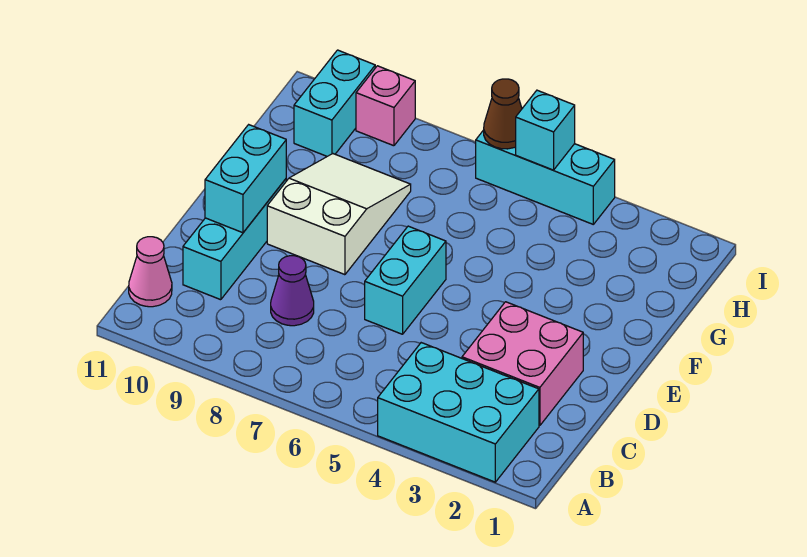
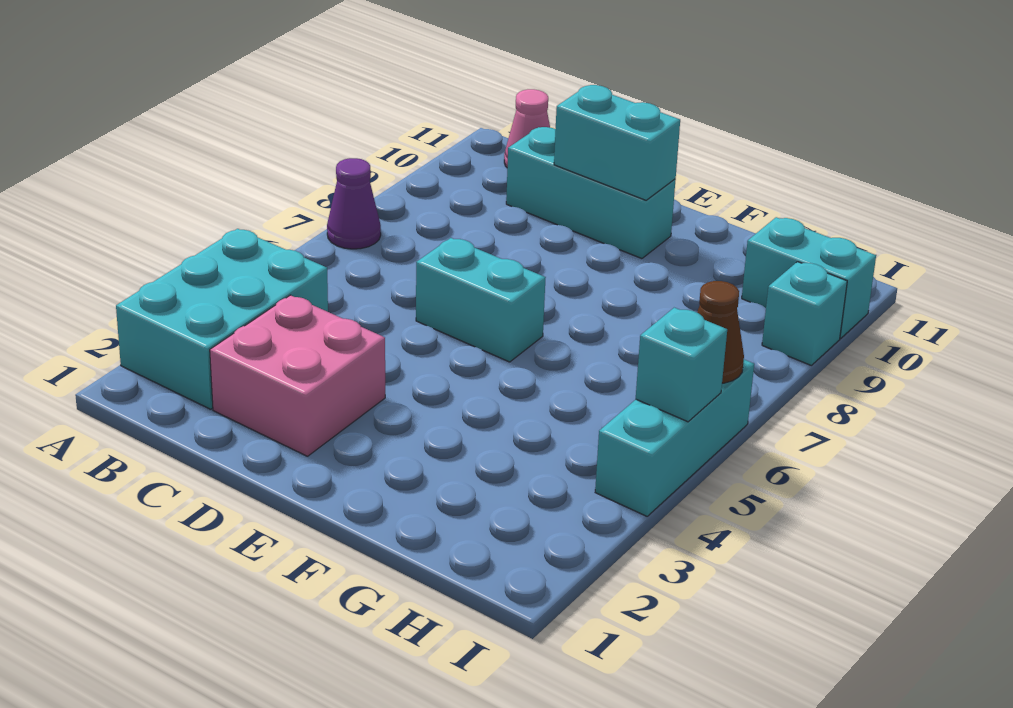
purple 1x1 cone [271,256,314,326] -> purple 1x1 cone moved to [327,158,381,249]
white 2x3 slope [267,154,411,275] -> none
pink 1x1 brick [356,66,415,146] -> cyan 1x1 brick [762,262,847,365]

